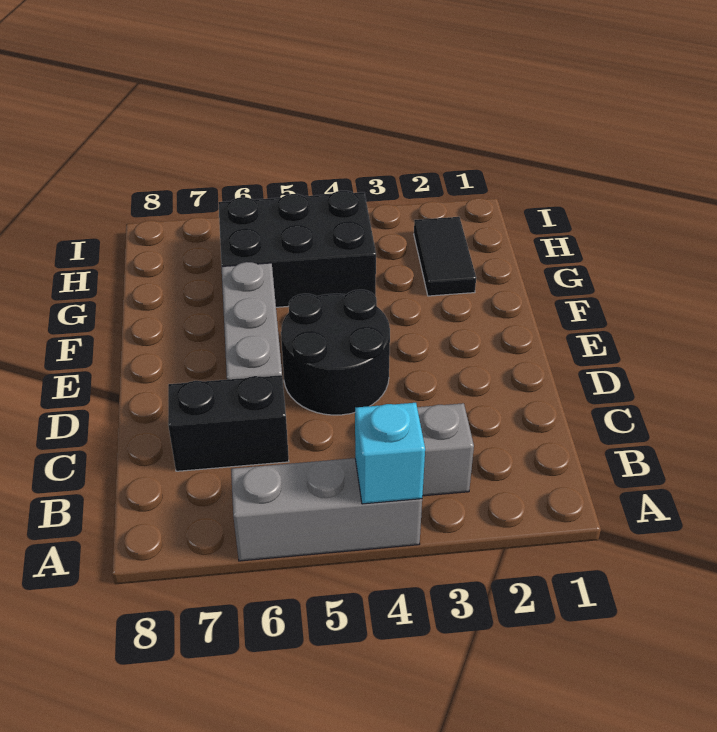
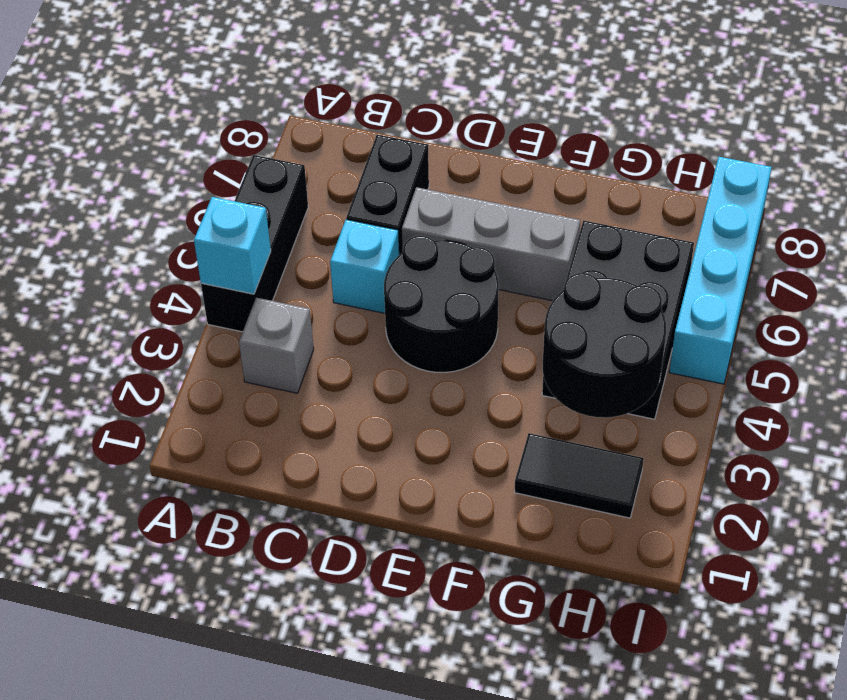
grey 1x3 brick [231,458,422,561] -> black 1x3 brick [201,155,308,332]
none -> cyan 1x1 brick [330,220,399,313]
none -> black 2x2 round brick [543,273,666,418]
none -> cyan 1x4 brick [669,157,772,384]

